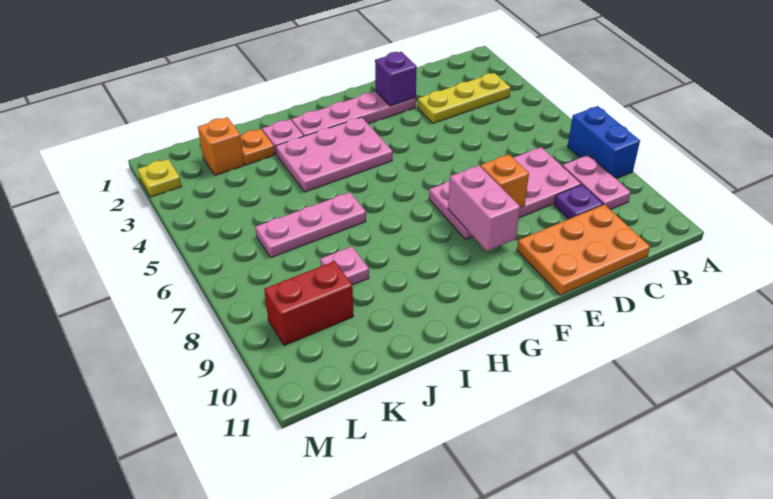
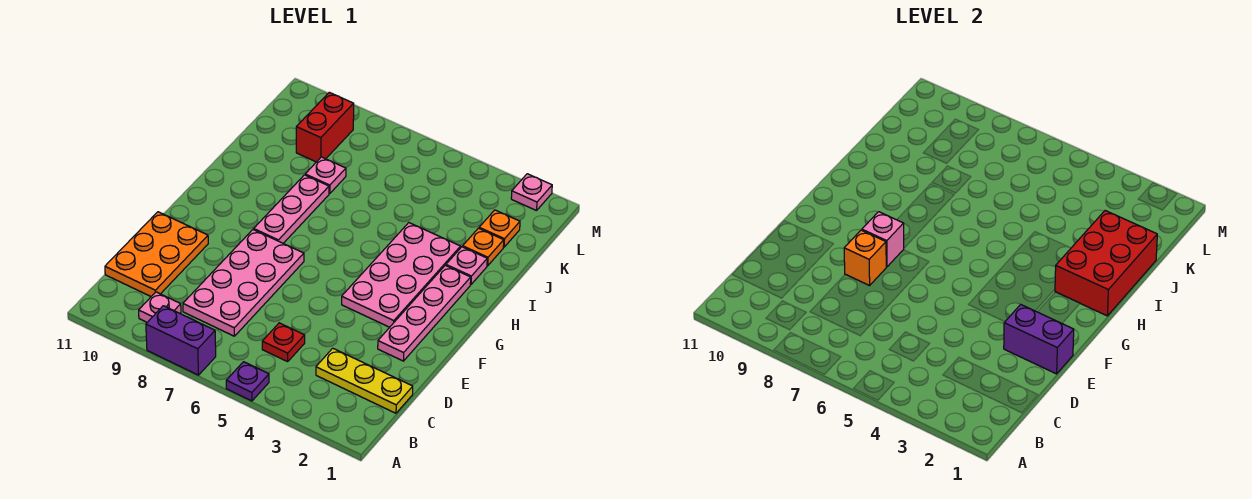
blue 1x2 brick [568,106,640,179] -> purple 1x2 brick [146,306,216,375]
yellow 1x3 plate [418,73,511,123] -> yellow 1x3 plate turned to [316,348,413,413]
pink 1x2 plate [563,155,631,210] -> pink 1x1 plate [139,292,181,322]
none -> red 1x1 plate [262,323,305,362]
purple 1x1 plate [554,185,603,219] -> purple 1x1 plate moved to [226,362,269,401]
purple 1x1 brick [375,52,417,106] -> purple 1x2 brick [1004,305,1074,374]
pink 1x2 brick [448,166,520,251] -> pink 1x1 brick [862,212,904,267]
pink 2x3 plate [276,117,393,192] -> pink 2x4 plate [342,223,461,327]
none -> red 2x3 brick [1055,211,1157,316]
pink 1x3 plate [255,192,366,258] -> pink 1x3 plate moved to [254,175,329,243]
orange 1x1 brick [198,117,244,175] -> orange 1x1 plate [479,210,520,247]
yellow 1x1 plate [138,159,182,197] -> pink 1x1 plate [511,174,552,211]

